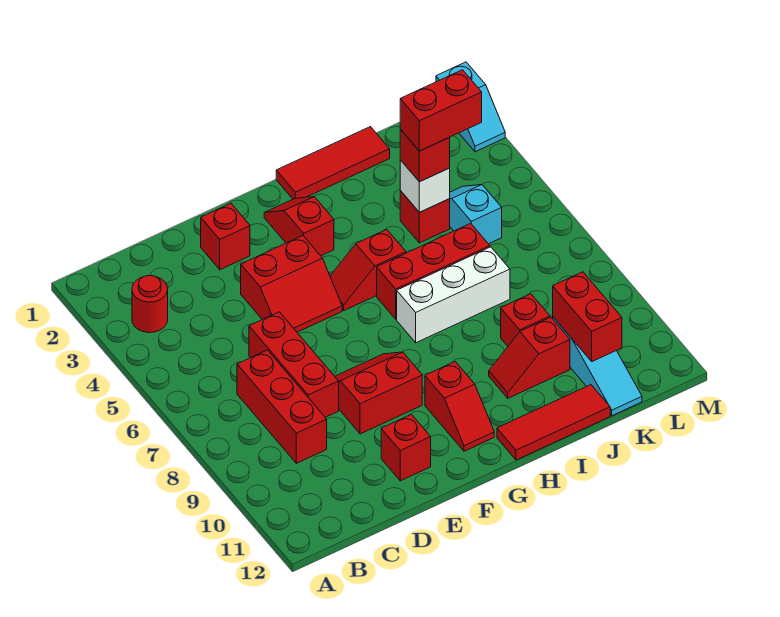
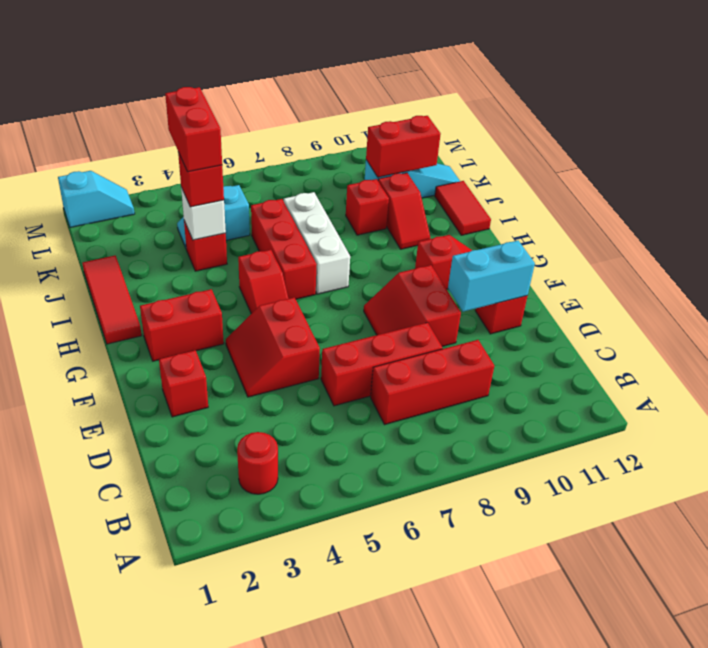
red 2x2 slope [241,236,342,332] -> red 2x2 slope turned to [226,297,320,397]
none -> cyan 1x2 brick [448,241,535,312]
red 1x2 slope [264,197,334,256] -> red 1x2 brick [140,289,224,361]
red 1x3 tile [497,385,610,460] -> red 1x2 tile [435,181,491,235]

